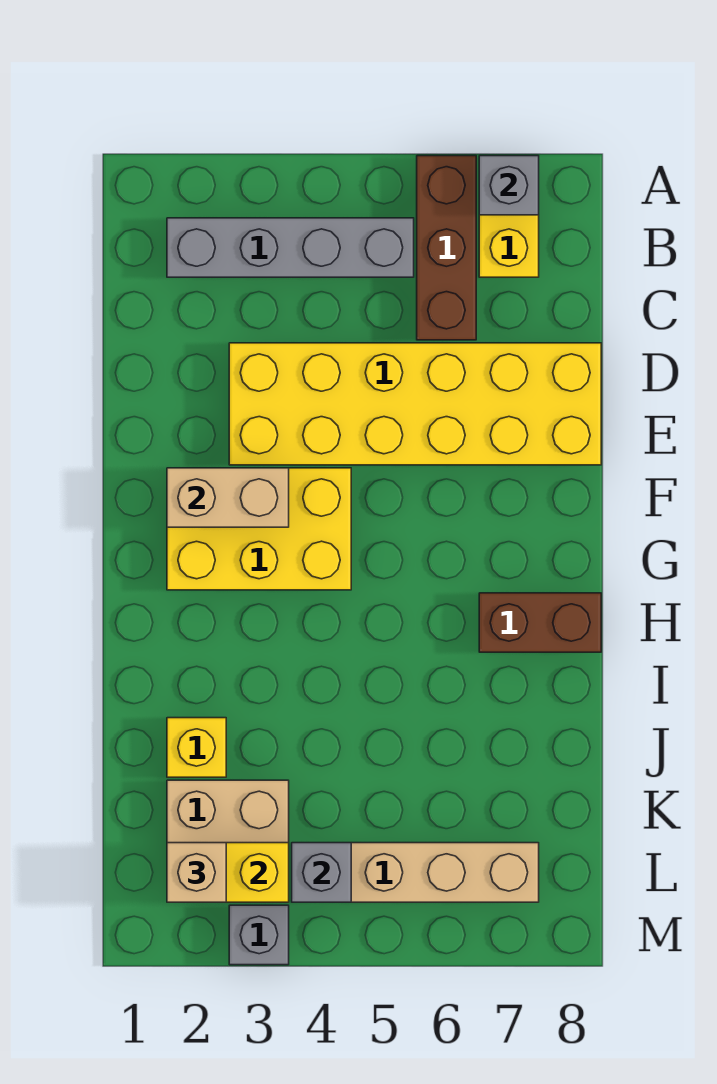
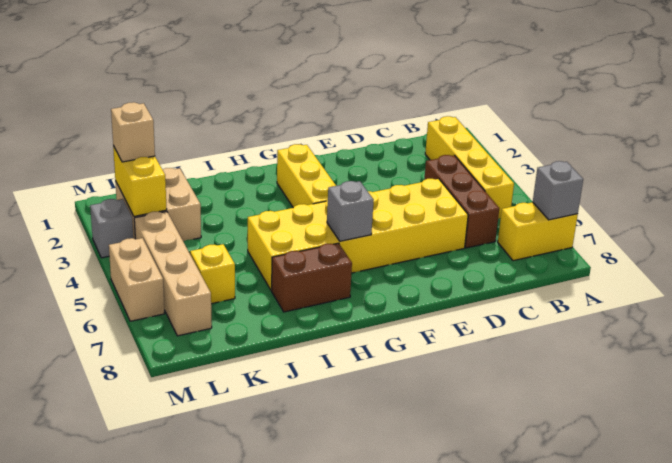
brown 1x3 brick [417,156,476,340] -> brown 1x3 brick turned to [424,155,499,248]
grey 1x4 brick [167,218,414,277] -> yellow 1x4 brick [425,116,514,219]
yellow 2x6 brick [229,343,601,465] -> yellow 2x6 brick turned to [248,179,468,291]
yellow 2x3 brick [167,468,351,590] -> yellow 1x3 brick [277,144,336,207]
tan 1x2 brick [167,468,289,527] -> tan 1x2 brick moved to [109,238,165,321]
brown 1x2 brick [479,593,601,652] -> brown 1x2 brick turned to [272,243,352,312]
yellow 1x1 brick [167,718,226,777] -> yellow 1x1 brick moved to [190,244,235,304]
grey 1x1 brick [292,843,351,902] -> grey 1x1 brick moved to [327,181,374,241]

